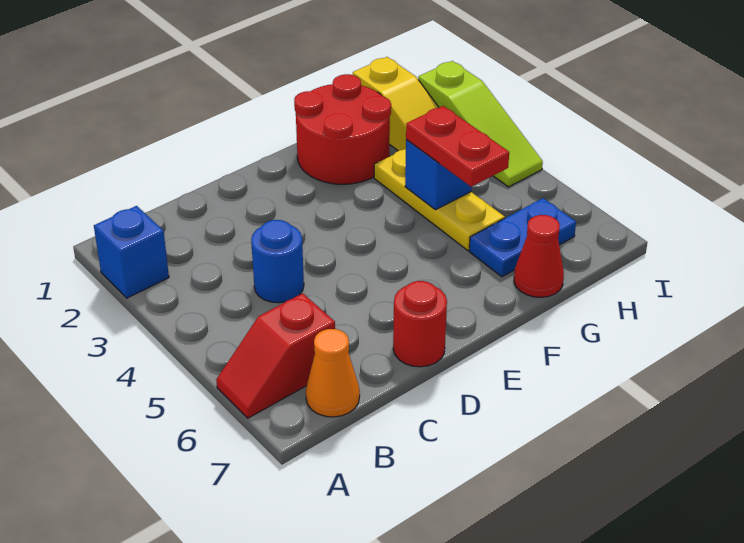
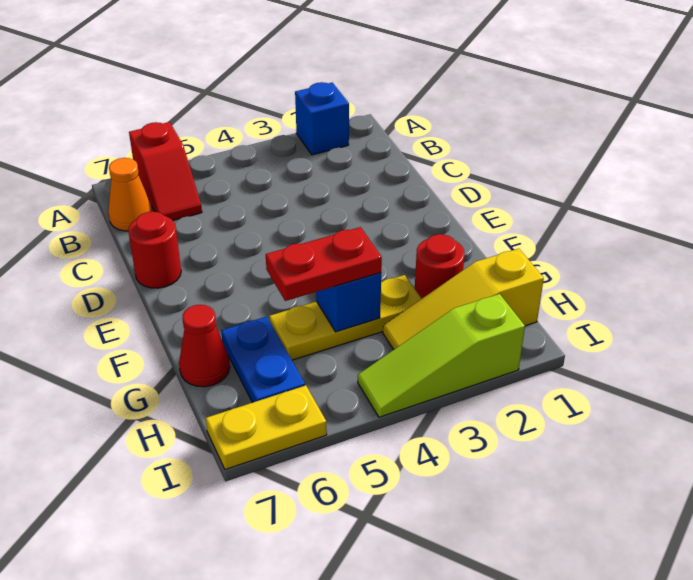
red 1x2 slope [216,293,335,418] -> red 1x2 slope turned to [129,122,202,221]
blue 1x1 round brick [251,220,304,303] -> none
red 2x2 round brick [294,74,391,184] -> red 1x1 round brick [415,234,464,298]
none -> yellow 1x2 plate [206,385,327,470]

